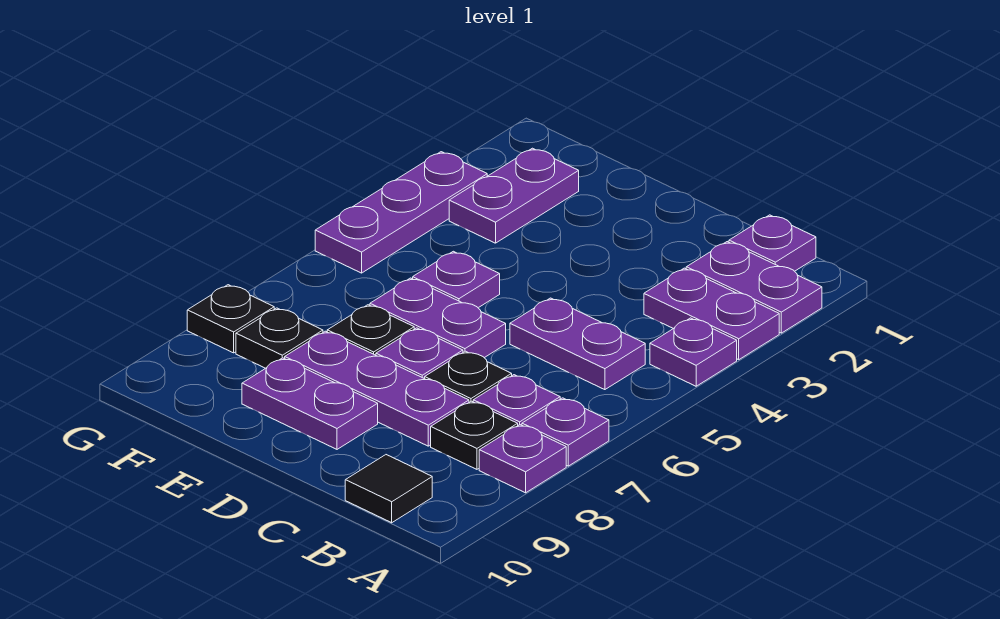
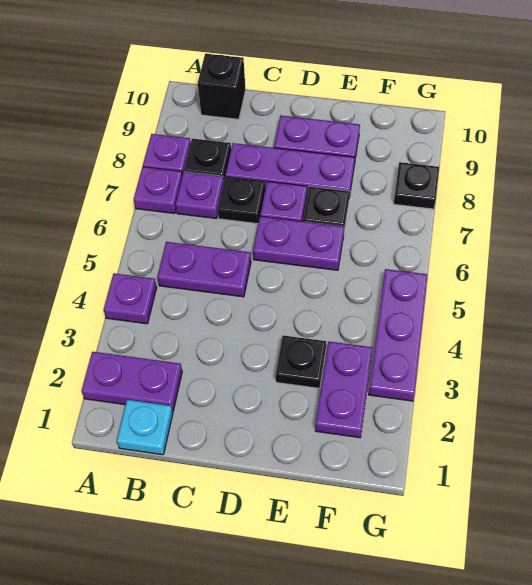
purple 1x2 plate [644,268,779,360] -> none
purple 1x1 plate [729,215,816,271] -> cyan 1x1 plate [117,400,173,455]
black 1x1 tile [345,455,432,523] -> black 1x1 brick [198,54,246,119]
purple 1x1 plate [413,251,500,308] -> none
black 1x1 plate [236,308,323,368] -> black 1x1 plate moved to [276,335,326,388]

